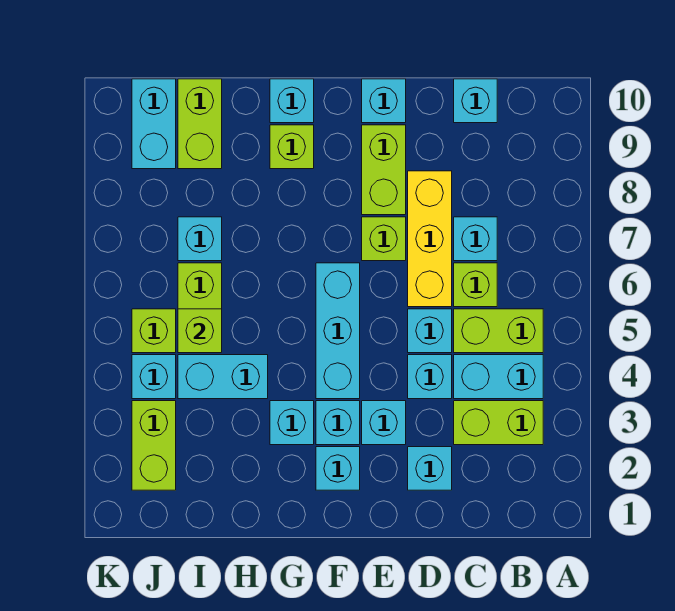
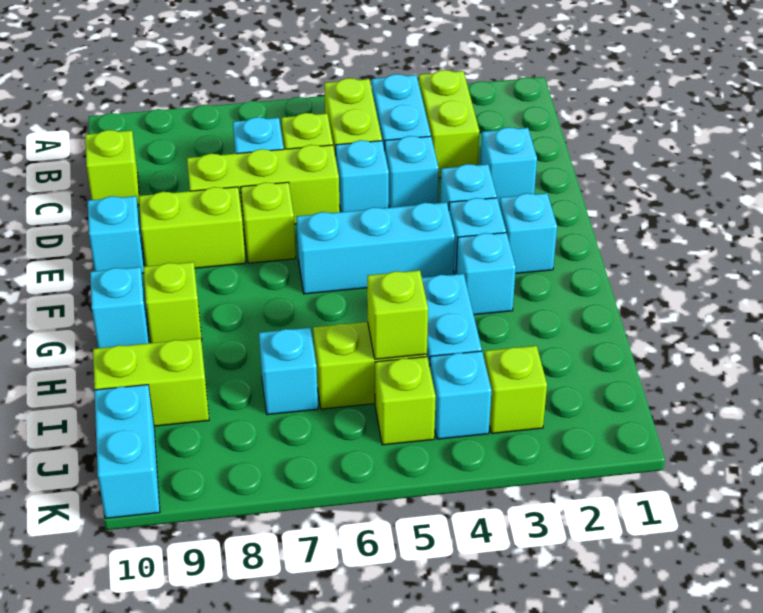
cyan 1x1 brick [454,79,497,123] -> lime 1x1 brick [85,130,139,205]
yellow 1x3 brick [408,171,452,307] -> lime 1x3 brick [187,145,340,229]
lime 1x2 brick [132,401,176,490] -> lime 1x1 brick [484,346,547,433]
cyan 1x2 brick [132,79,176,169] -> cyan 1x2 brick turned to [94,385,160,518]

